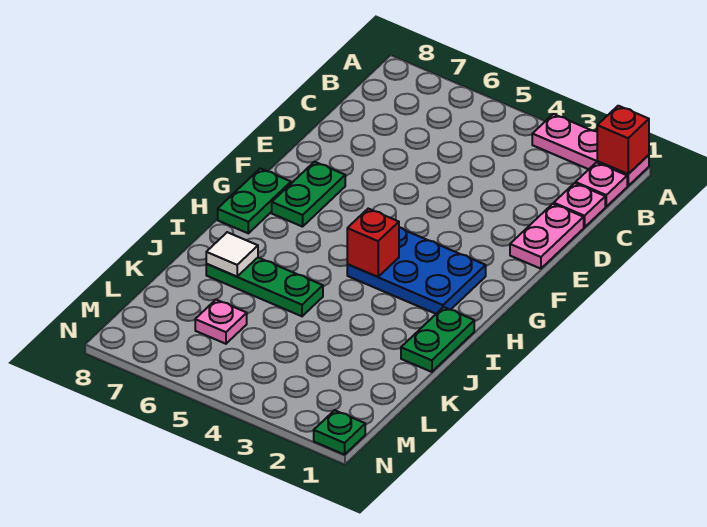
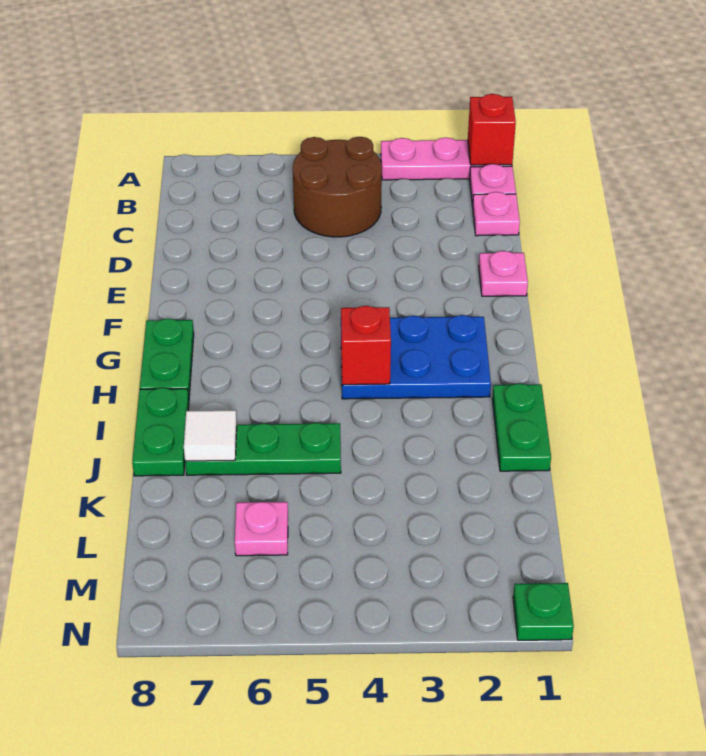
none -> brown 2x2 round brick [293,137,382,237]
pink 1x2 plate [510,204,584,269] -> pink 1x1 plate [479,251,528,296]
green 1x2 plate [272,162,345,227] -> green 1x2 plate moved to [132,388,189,476]

